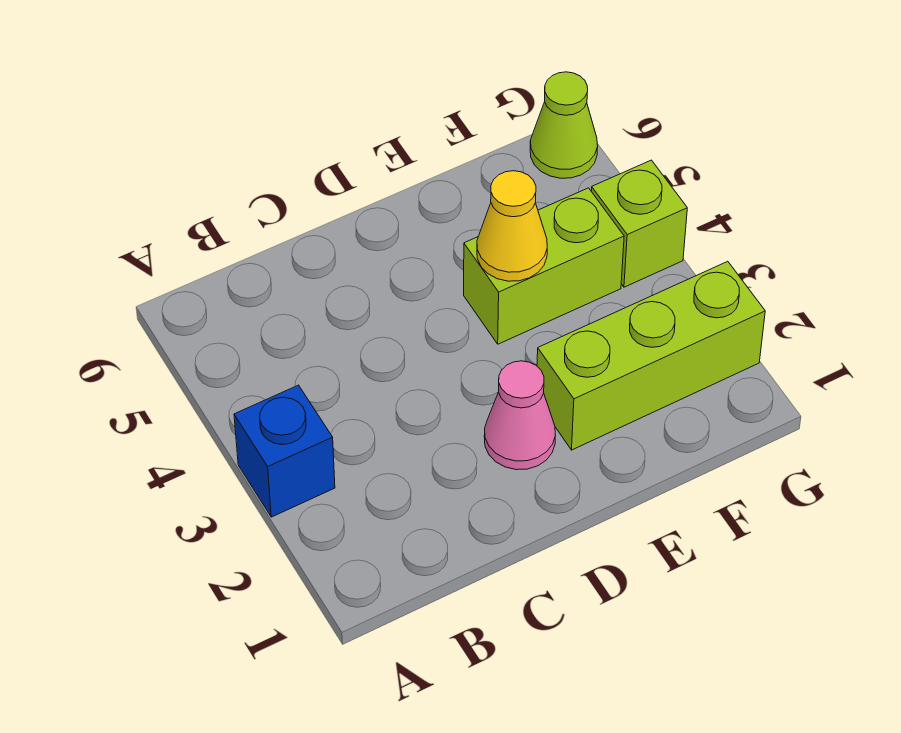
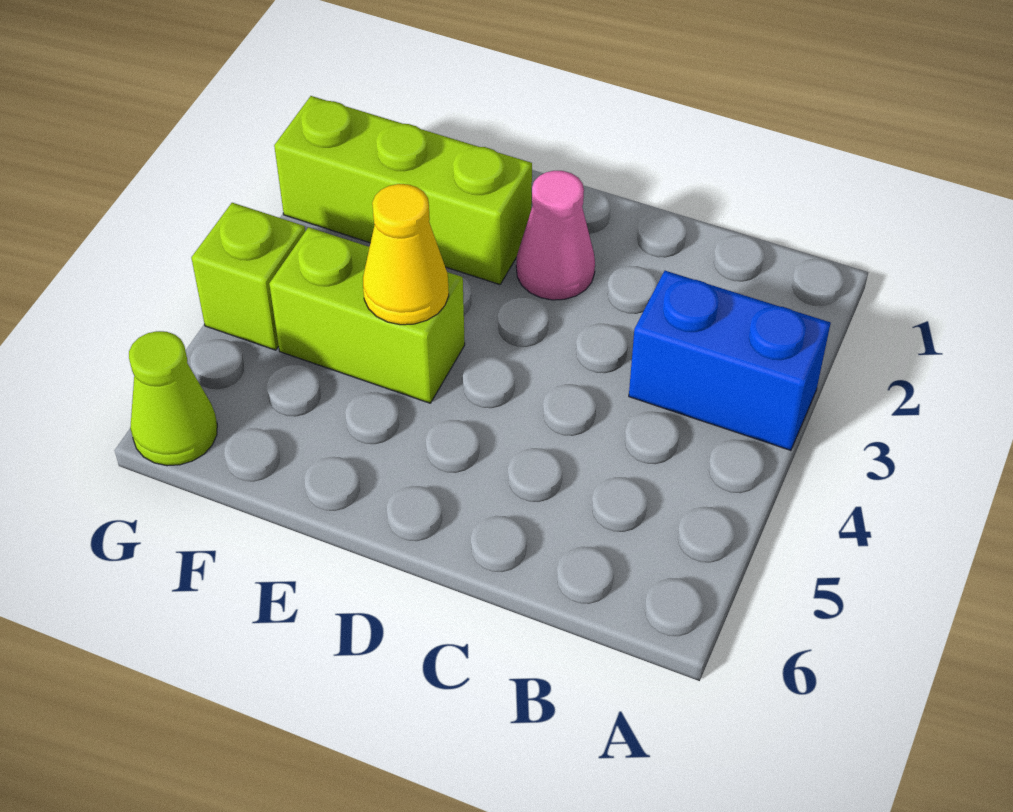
blue 1x1 brick [234,385,335,517] -> blue 1x2 brick [629,271,831,450]

